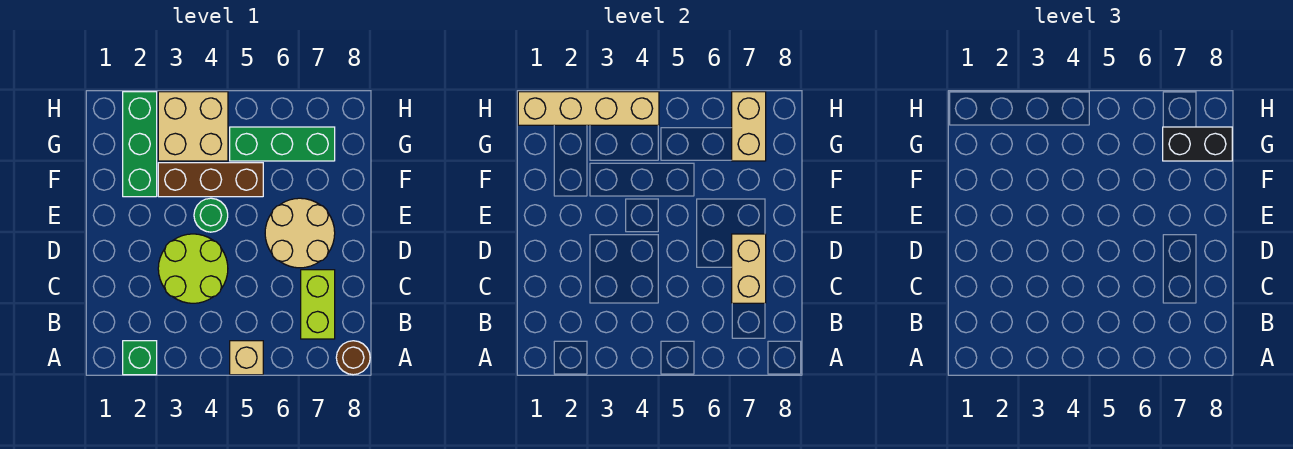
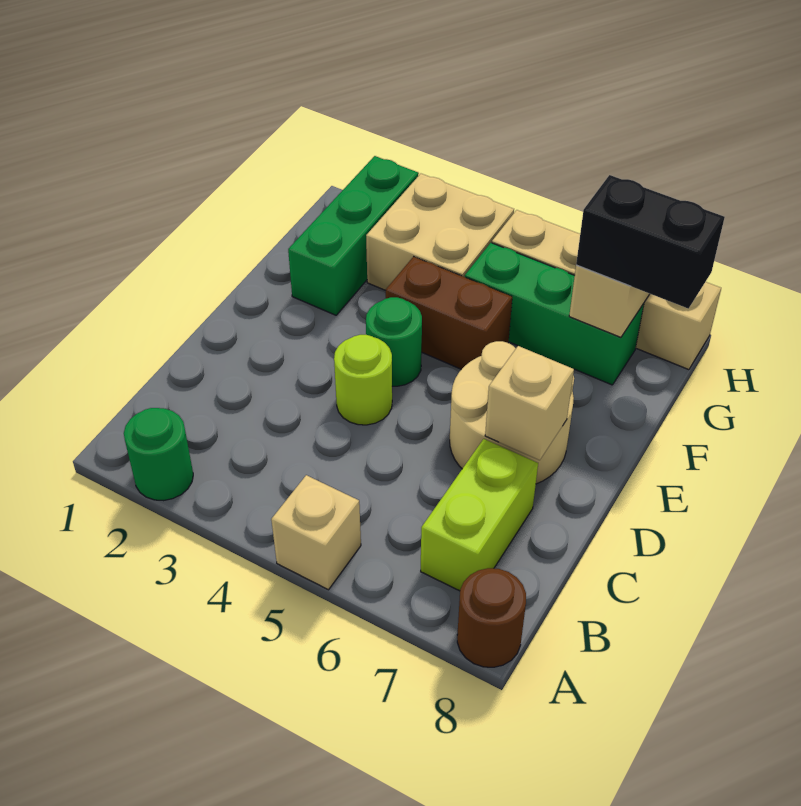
green 1x1 brick [123,341,157,375] -> green 1x1 round brick [124,408,193,501]
lime 2x2 round brick [158,234,228,303] -> lime 1x1 round brick [334,335,392,425]
tan 1x2 brick [732,234,766,303] -> tan 1x1 brick [485,346,574,460]
brown 1x3 brick [158,163,263,197] -> brown 1x2 brick [386,257,512,369]
tan 1x4 brick [518,92,659,125] -> tan 1x4 brick moved to [492,210,721,370]

